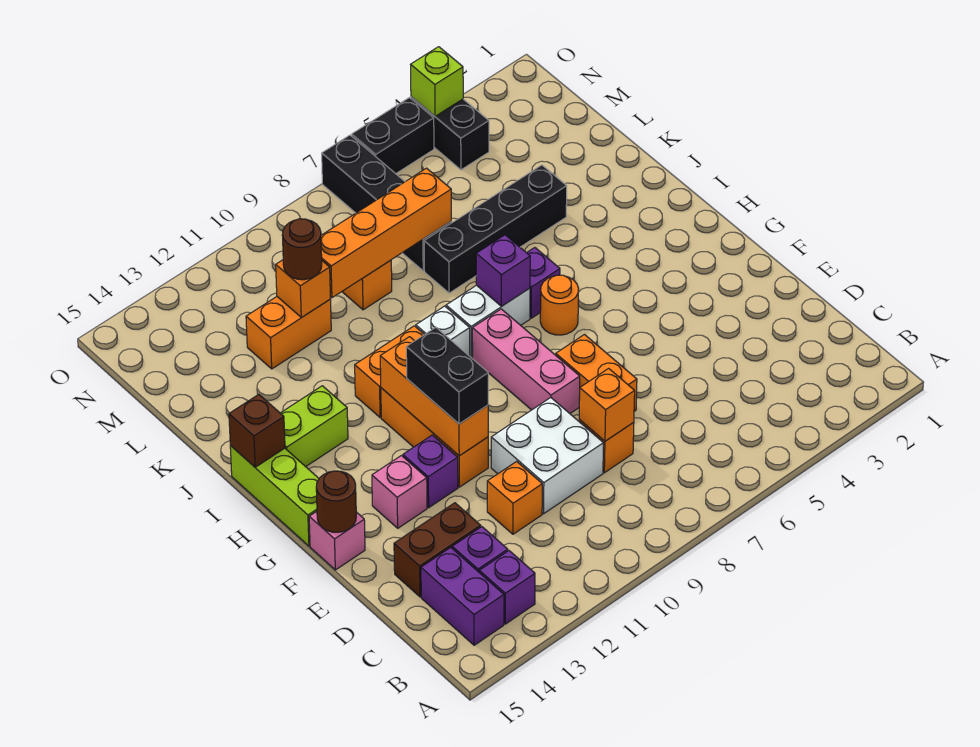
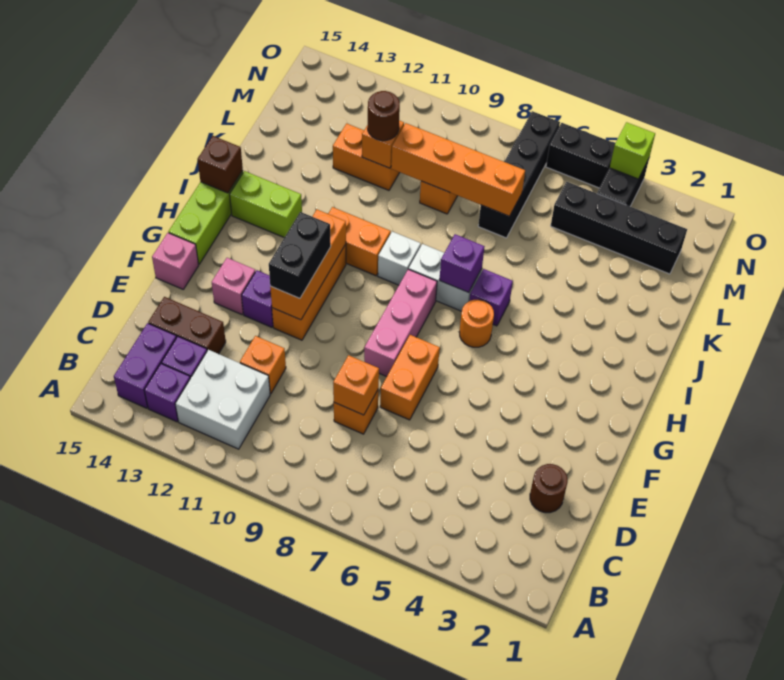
white 2x2 brick [491,398,604,514] -> white 2x2 brick moved to [175,350,270,449]
brown 1x1 round brick [316,471,356,532] -> brown 1x1 round brick moved to [530,464,568,513]
black 1x4 brick [424,165,567,293] -> black 1x4 brick moved to [551,182,687,274]

